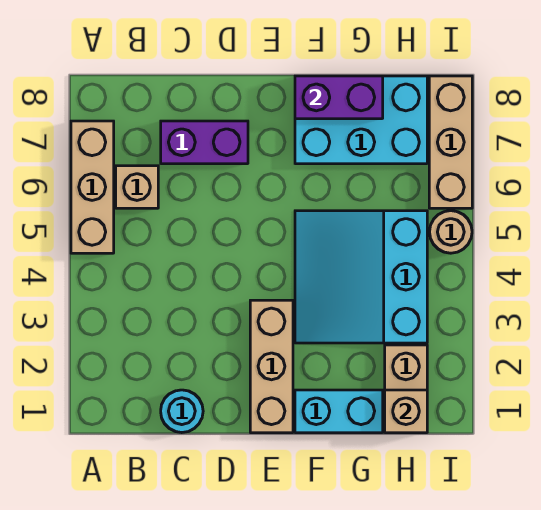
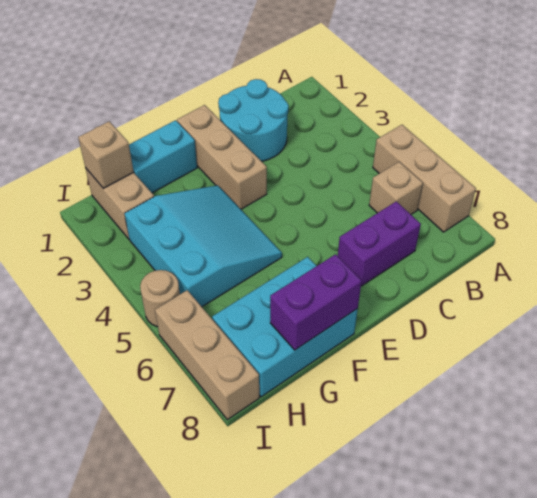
cyan 1x1 round brick [161,390,203,433] -> cyan 2x2 round brick [218,79,289,161]

